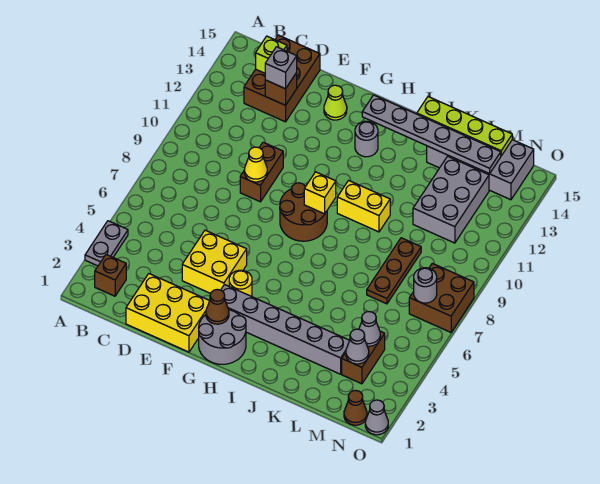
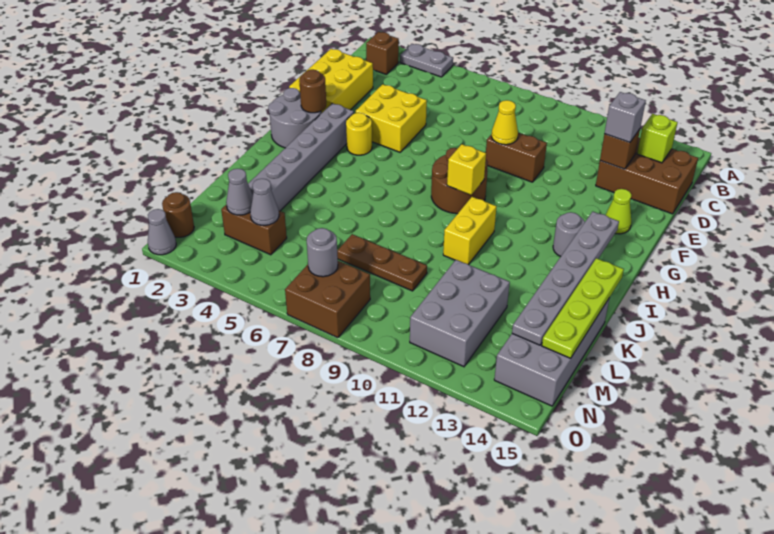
brown 1x1 cone [206,289,229,324] -> brown 1x1 round brick [299,70,326,113]
grey 2x3 brick [413,156,489,243] -> grey 2x3 brick turned to [410,260,510,367]
brown 1x1 cone [344,390,367,425] -> brown 1x1 round brick [162,192,194,237]

